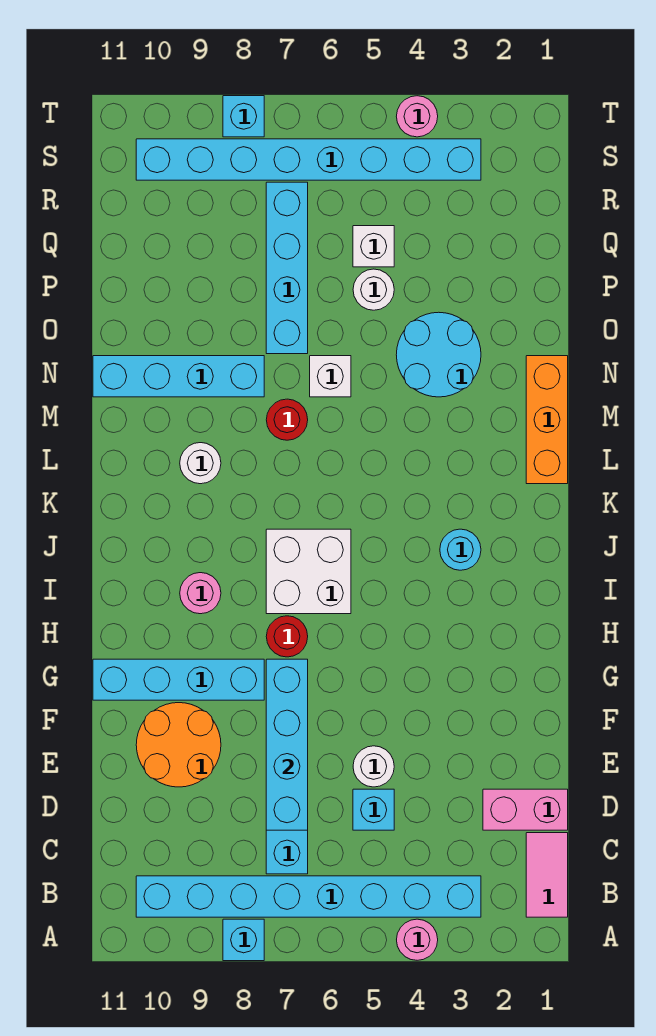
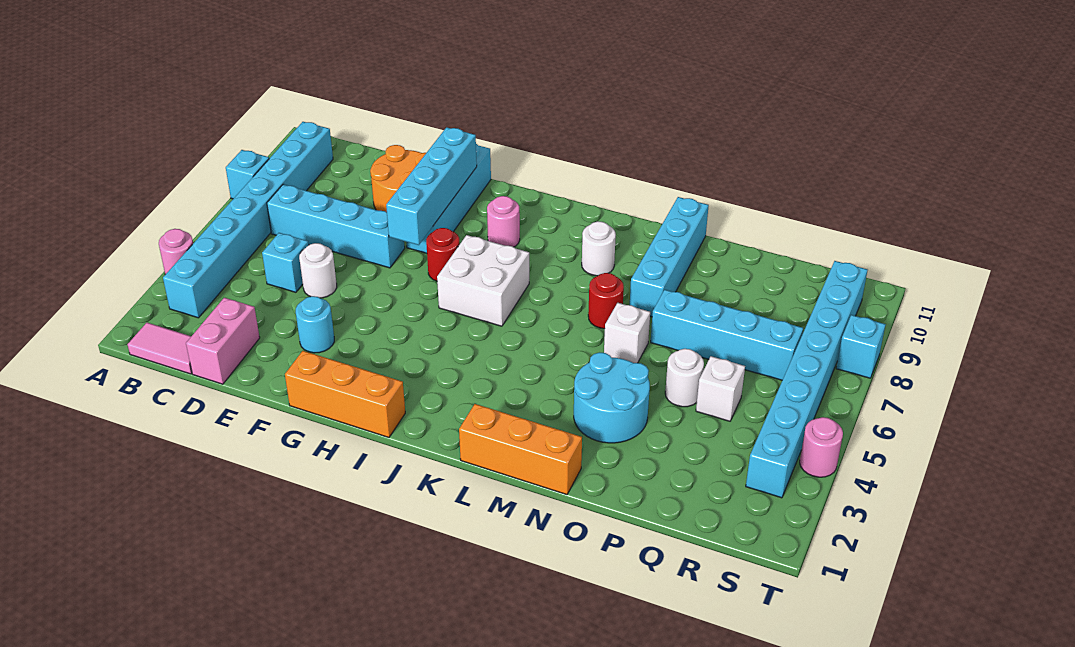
cyan 1x4 brick [266,659,308,830] -> cyan 1x4 brick turned to [386,127,477,245]
none -> orange 1x3 brick [285,351,405,437]
cyan 1x1 round brick [440,529,481,570] -> cyan 1x1 round brick moved to [296,296,334,353]

